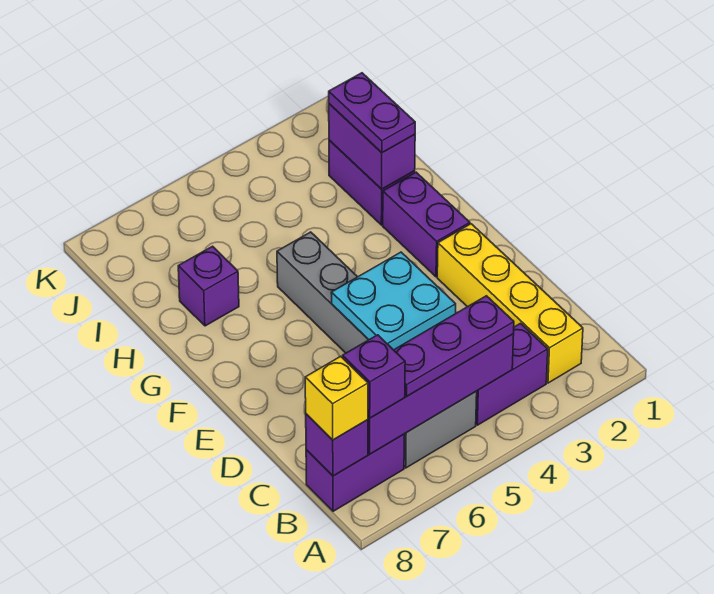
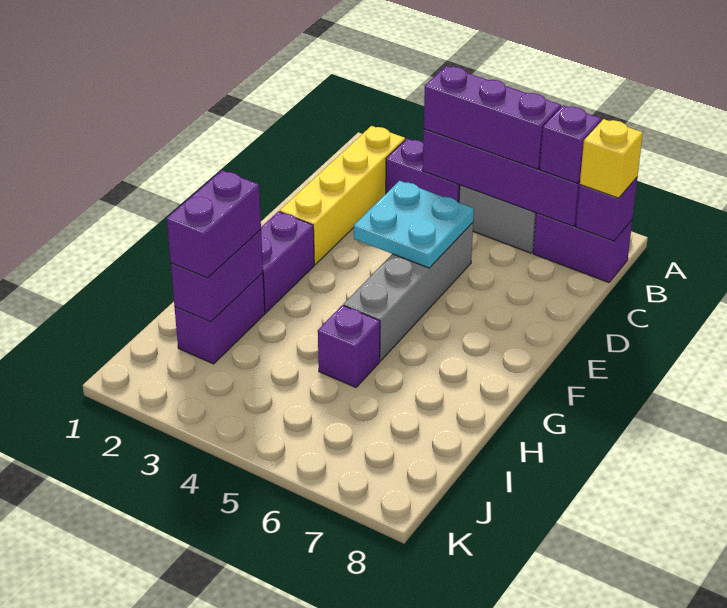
purple 1x3 plate [394,296,514,396] -> purple 1x3 brick [424,66,561,169]
purple 1x2 plate [329,73,415,153] -> purple 1x2 brick [167,170,261,278]
purple 1x1 brick [178,246,239,326] -> purple 1x1 brick moved to [318,305,380,387]

